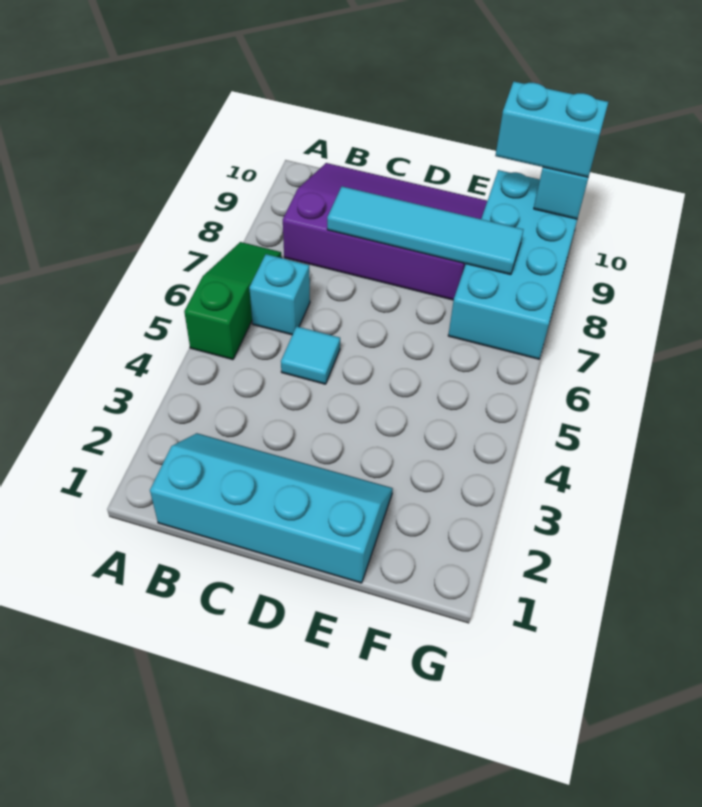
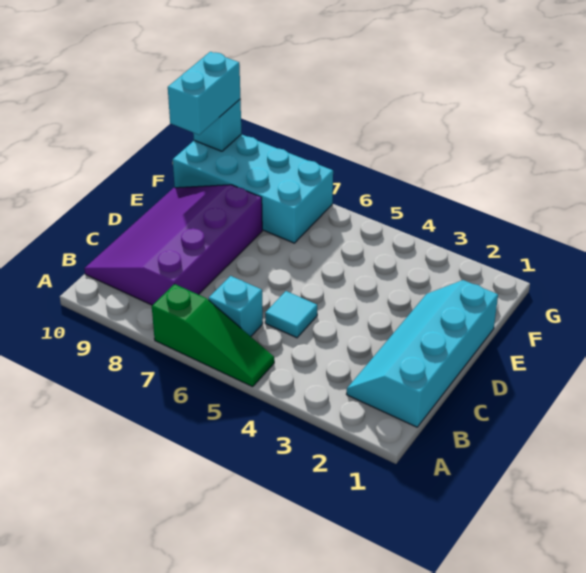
green 1x3 slope [184,242,281,360] -> green 1x3 slope turned to [152,284,274,387]
cyan 1x4 tile [327,186,523,275] -> none

